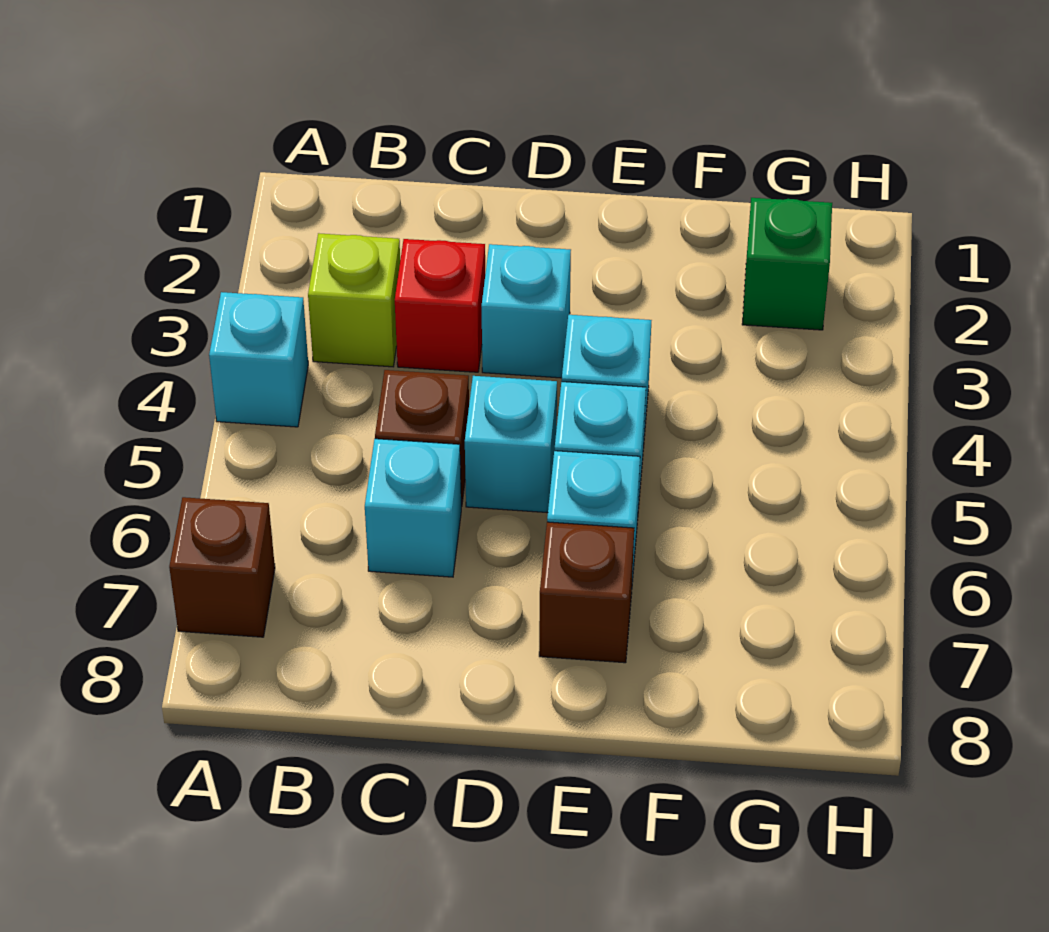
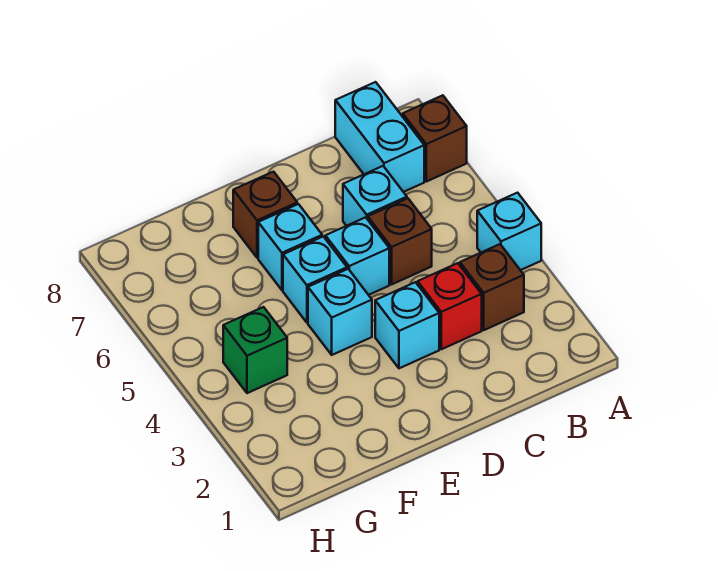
lime 1x1 brick [308,233,400,367] -> brown 1x1 brick [460,244,524,330]
none -> cyan 1x2 brick [335,82,424,192]
green 1x1 brick [742,198,832,330] -> green 1x1 brick moved to [223,307,287,393]

